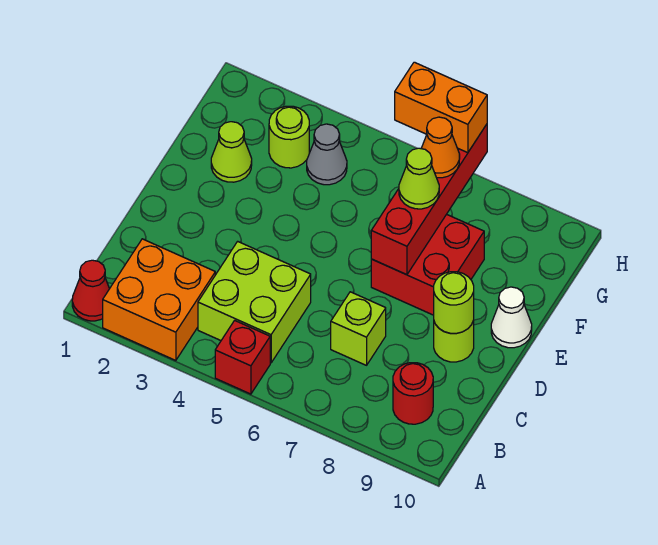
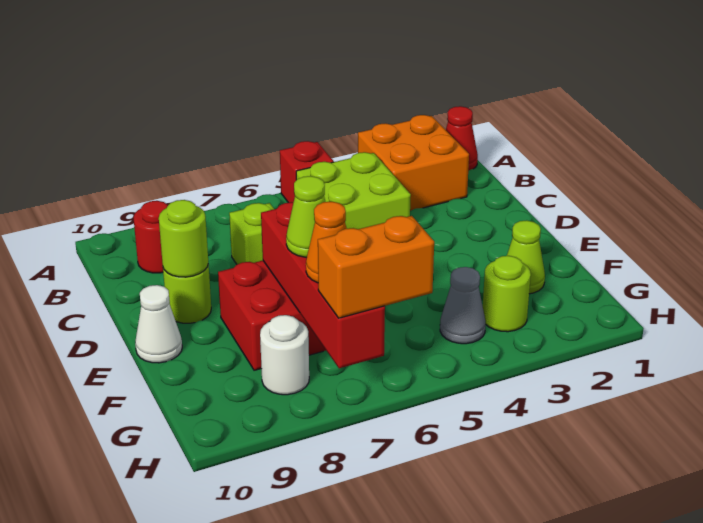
none -> white 1x1 round brick [260,315,309,395]

